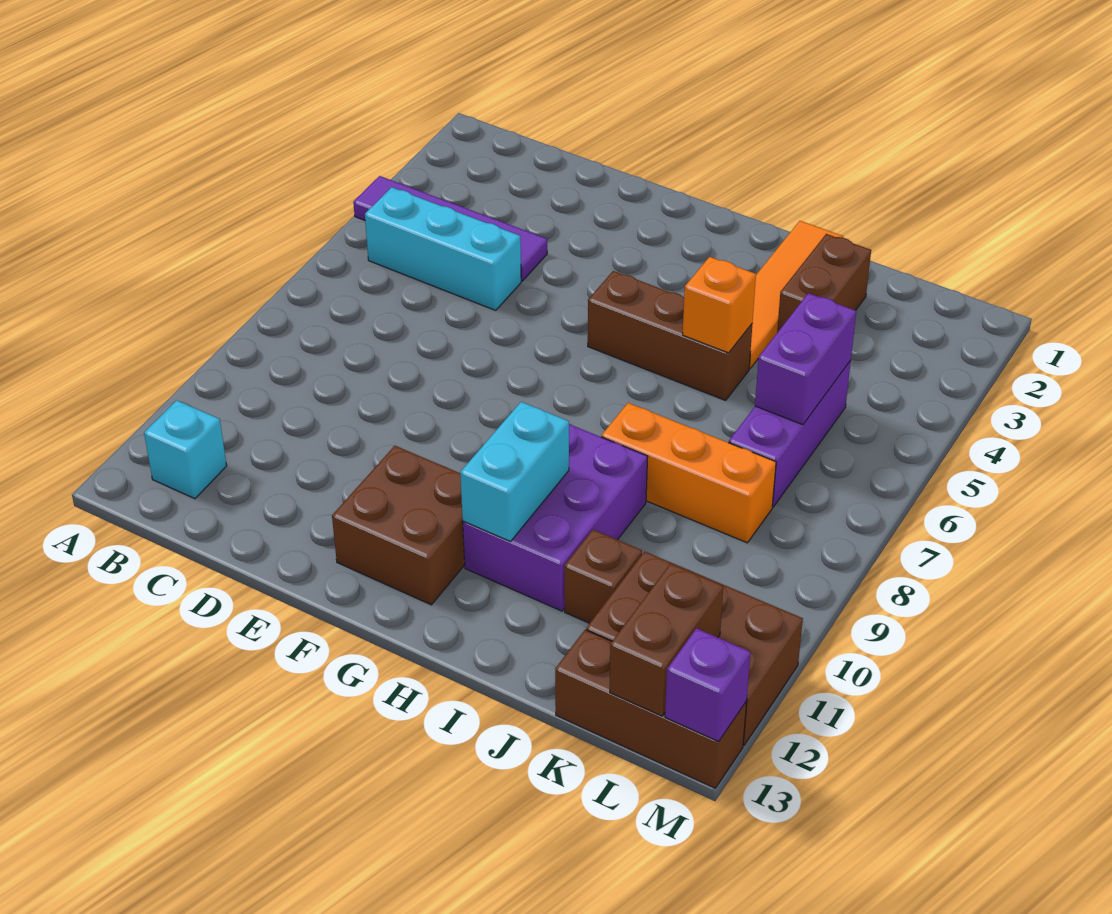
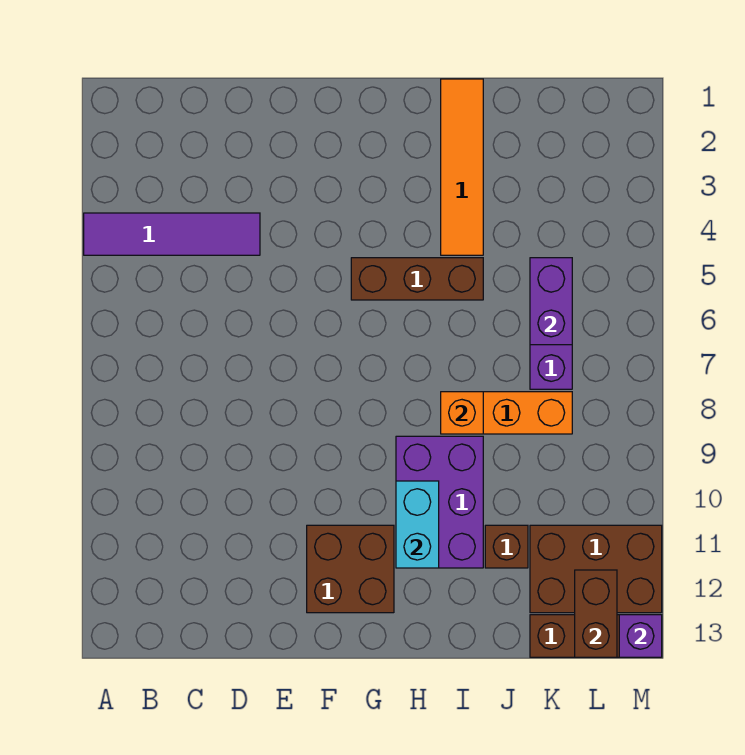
cyan 1x3 brick [365,187,521,310] -> none
cyan 1x1 brick [144,400,227,499] -> none
orange 1x1 brick [683,257,756,353] -> orange 1x1 brick moved to [441,392,483,434]
brown 1x2 brick [777,234,871,333] -> none

